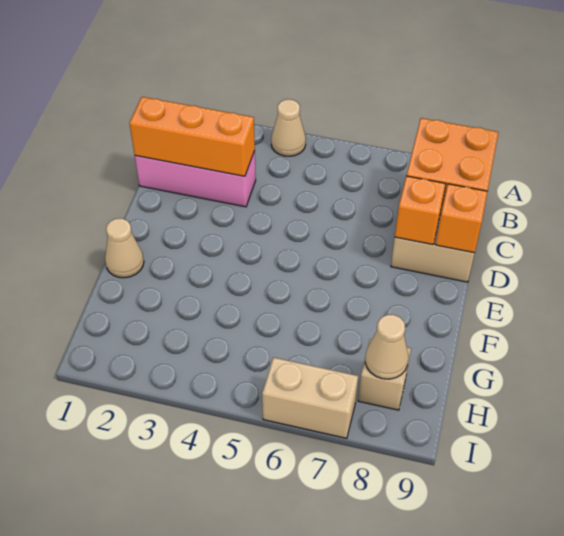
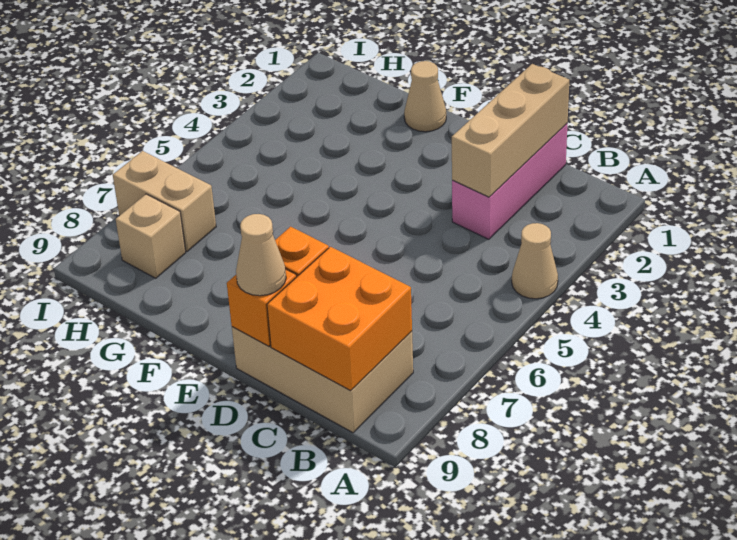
orange 1x3 brick [129,97,255,176] -> tan 1x3 brick [452,64,569,197]
tan 1x1 cone [365,315,408,379] -> tan 1x1 cone moved to [236,214,286,296]
tan 1x2 brick [262,357,358,438] -> tan 1x2 brick turned to [113,151,216,251]

